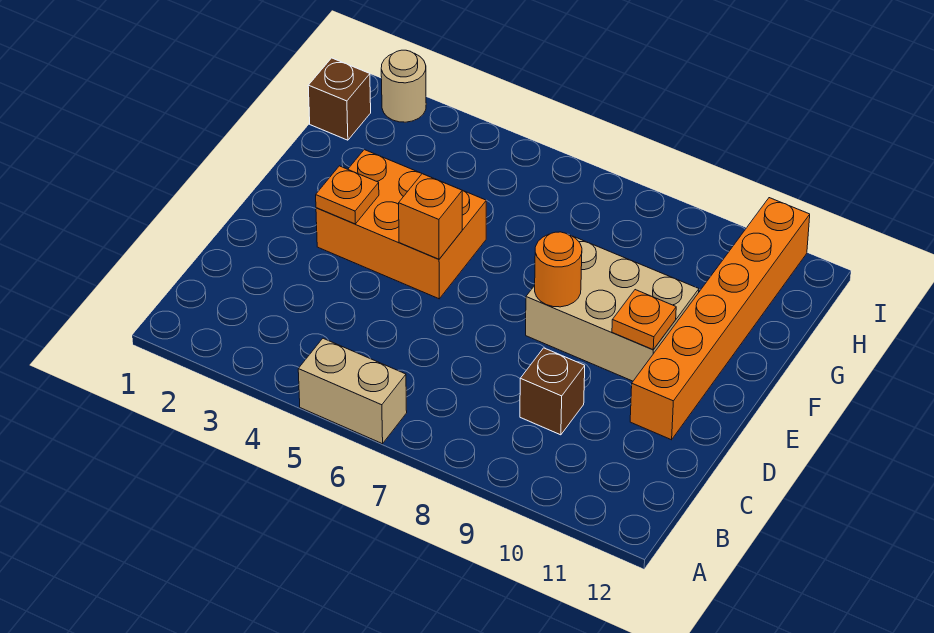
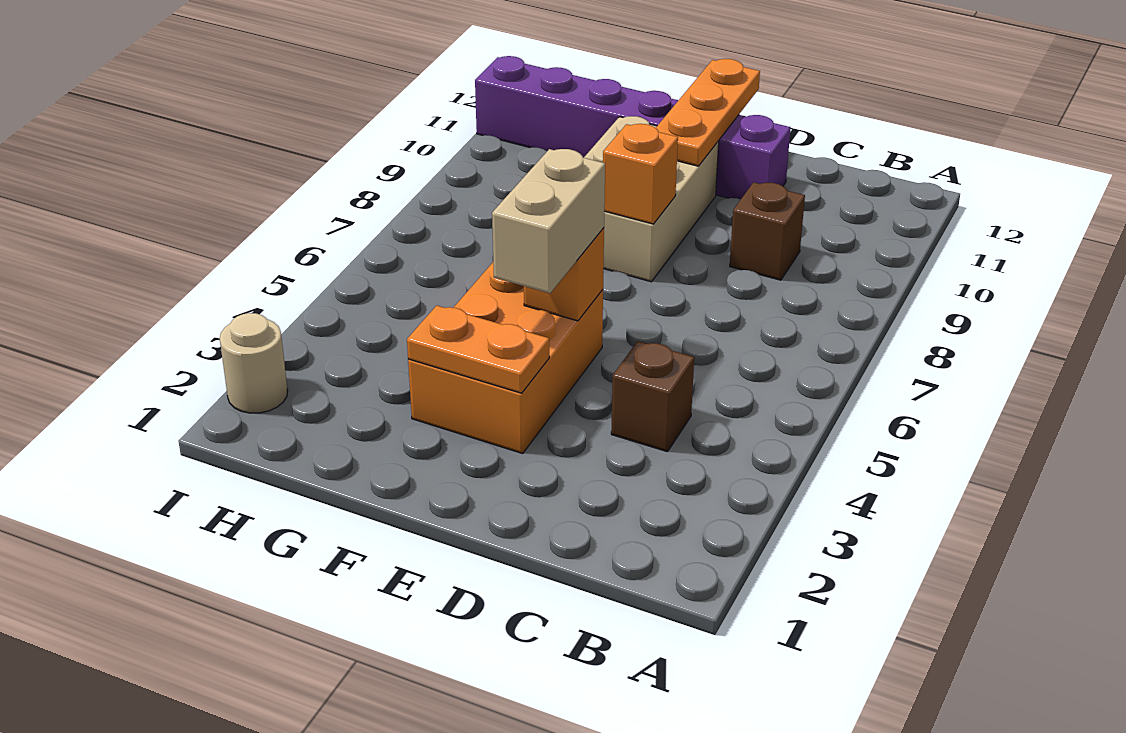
tan 1x2 brick [298,338,407,444] -> tan 1x2 brick moved to [492,149,605,293]
orange 1x6 brick [630,198,810,440] -> purple 1x6 brick [475,56,791,199]
orange 1x1 plate [316,166,379,224] -> orange 1x2 plate [407,305,549,393]
orange 1x1 round brick [535,232,582,307] -> orange 1x1 brick [603,124,678,224]
orange 1x1 plate [612,290,676,350] -> orange 1x3 plate [656,59,760,166]
brown 1x1 brick [308,58,371,140] -> brown 1x1 brick moved to [611,341,694,452]

